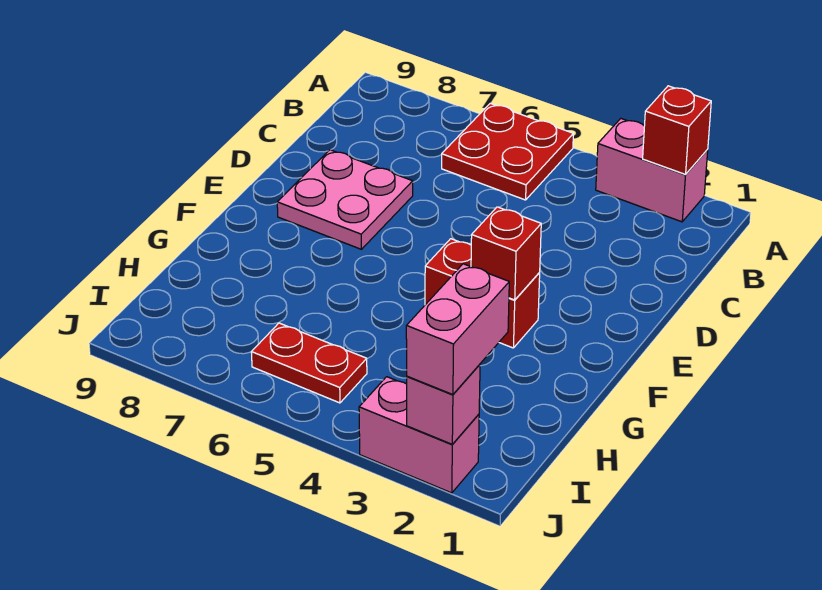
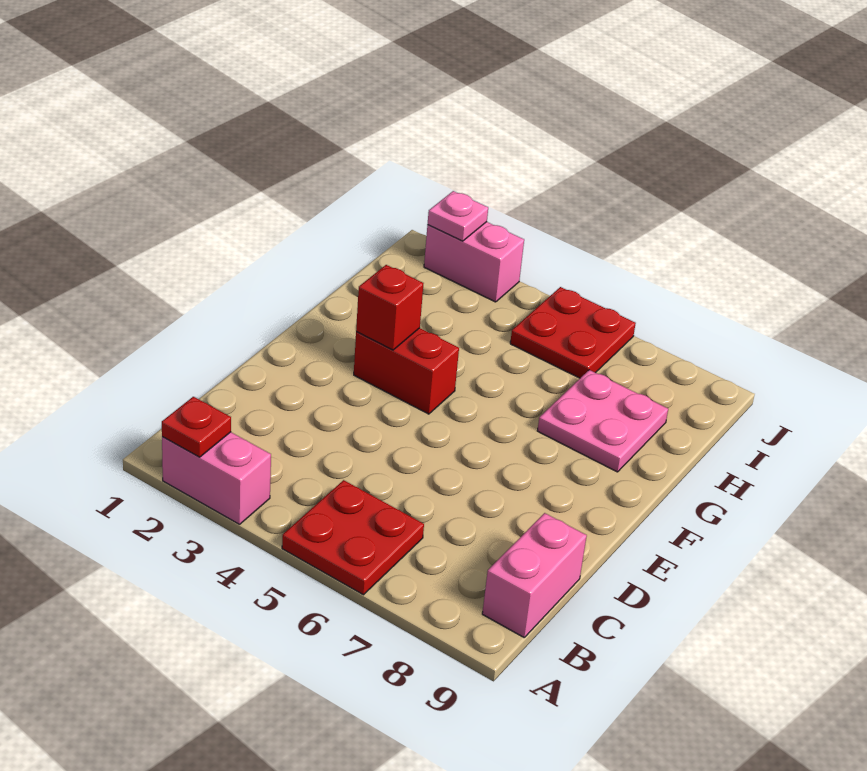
red 1x1 brick [643,86,711,174] -> red 1x1 plate [162,397,231,457]
pink 2x2 plate [277,150,413,249] -> pink 2x2 plate moved to [537,370,668,472]
pink 1x2 brick [406,264,509,395] -> pink 1x2 brick moved to [482,513,587,637]
red 1x2 plate [251,323,367,403] -> red 2x2 plate [510,287,636,378]
pink 1x1 brick [407,364,480,444] -> pink 1x1 plate [428,191,488,241]

